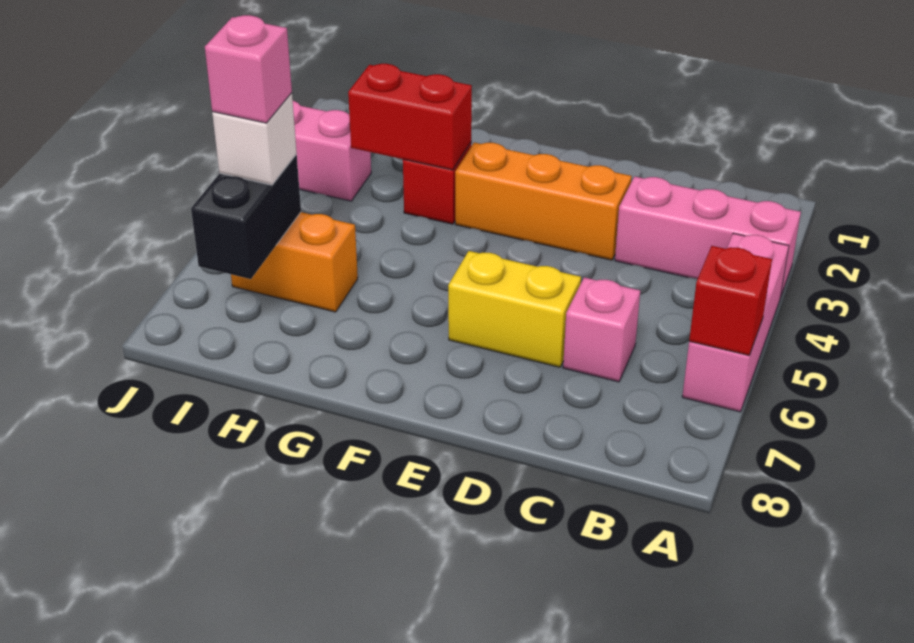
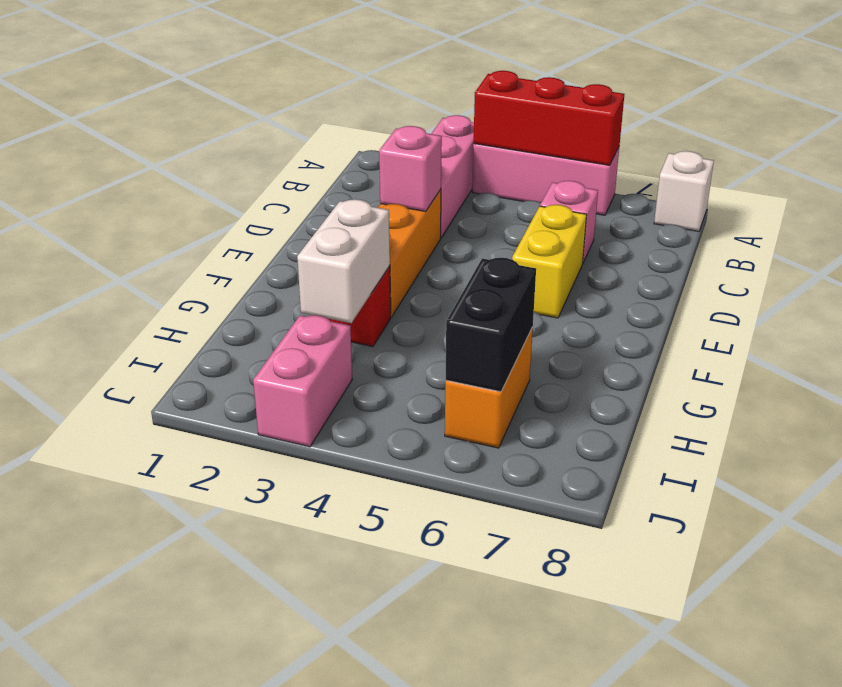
red 1x1 brick [689,246,772,355] -> red 1x3 brick [474,71,624,165]
red 1x2 brick [348,64,472,170] -> white 1x2 brick [297,199,390,323]
black 1x2 brick [191,155,301,279] -> black 1x2 brick turned to [446,258,536,392]
white 1x1 brick [212,93,297,185] -> white 1x1 brick moved to [654,151,714,231]
pink 1x1 brick [205,15,292,123] -> pink 1x1 brick moved to [379,126,442,211]

